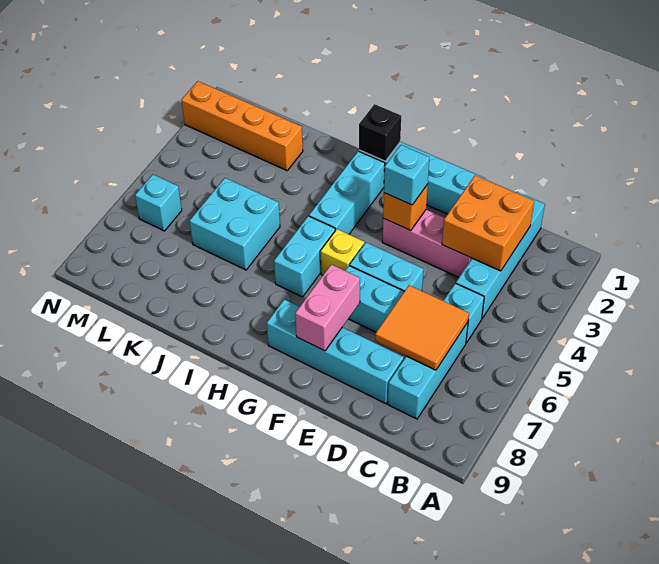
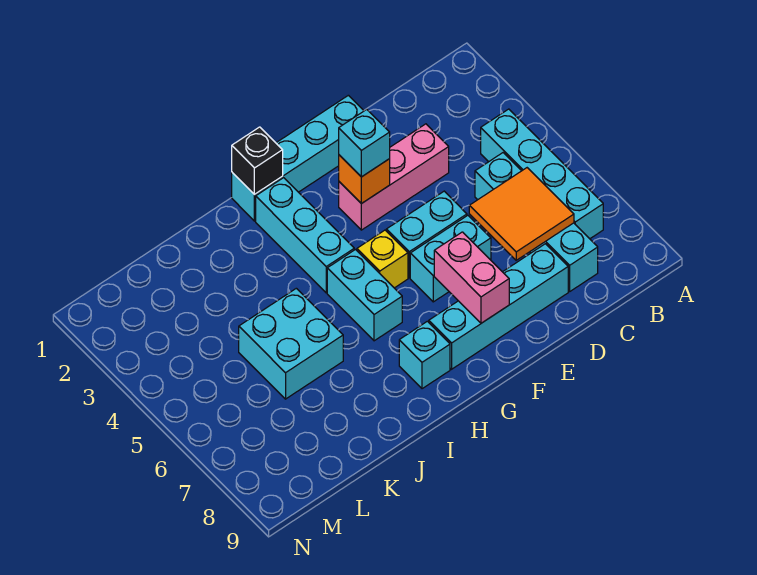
cyan 1x4 brick [456,192,545,318] -> cyan 1x4 brick moved to [481,109,603,239]
orange 2x2 brick [442,175,534,271] -> none
orange 1x4 brick [181,81,303,170] -> none
cyan 1x1 brick [135,175,182,231] -> cyan 1x1 brick moved to [399,321,450,389]

